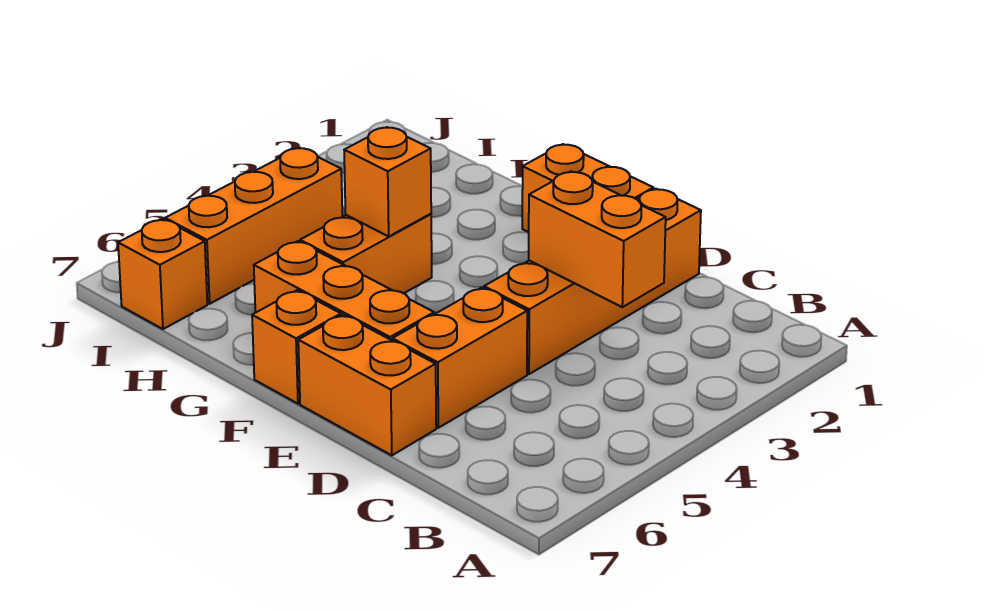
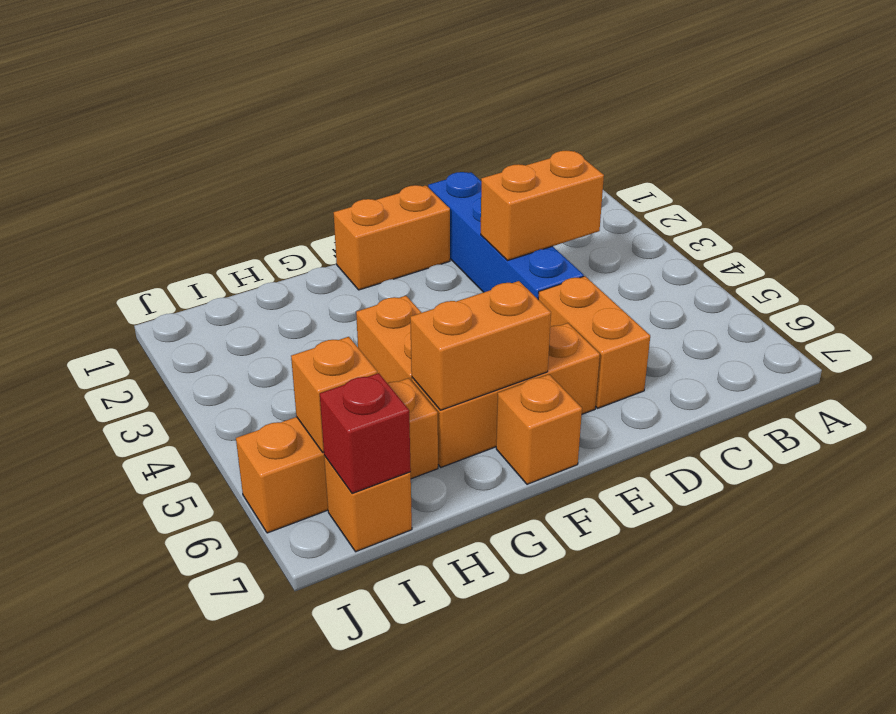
orange 1x4 brick [484,189,701,374] -> blue 1x4 brick [428,172,584,299]
orange 1x2 brick [298,315,436,455] -> orange 1x2 brick moved to [410,281,551,410]
orange 1x1 brick [344,127,431,236] -> orange 1x1 brick moved to [291,337,377,453]
orange 1x3 brick [165,148,342,304] -> orange 1x3 brick turned to [236,378,438,533]
none -> red 1x1 brick [320,373,411,494]

